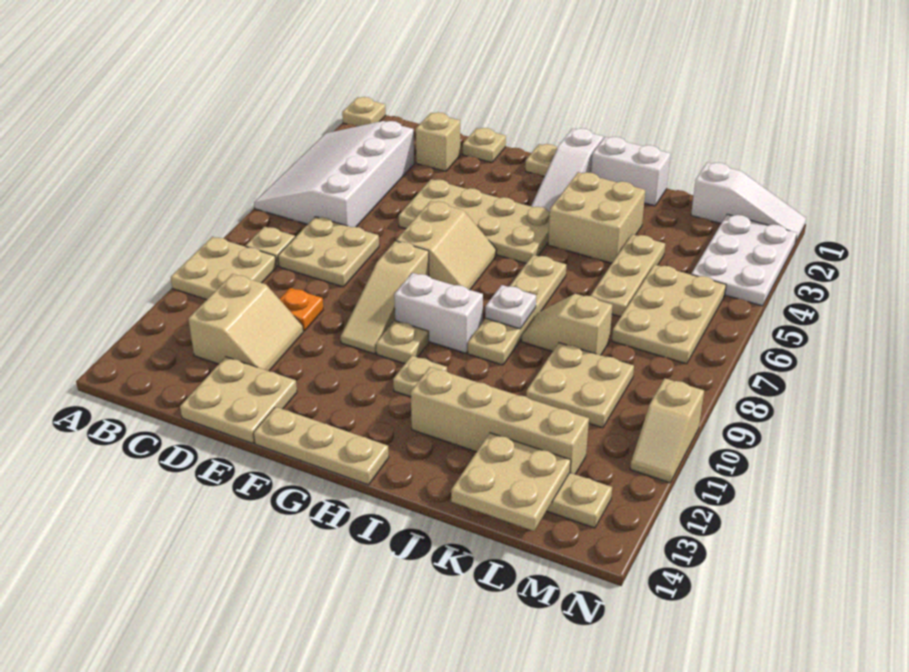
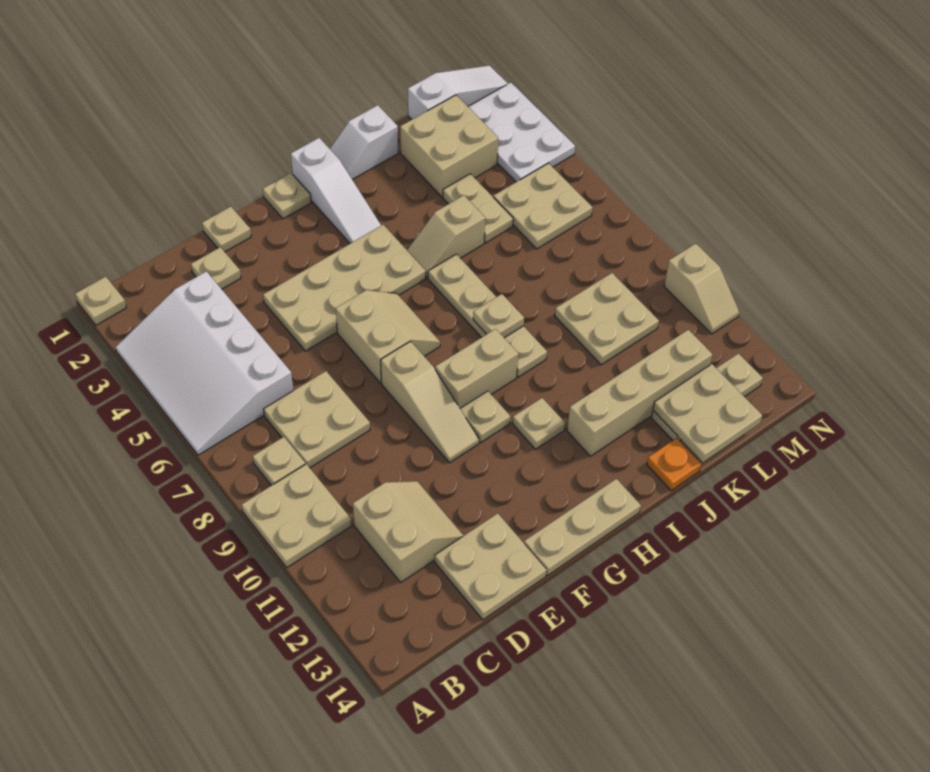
tan 1x1 brick [416,112,460,171] -> tan 1x1 plate [191,247,241,289]
orange 1x1 plate [280,288,323,331] -> orange 1x1 plate moved to [647,438,701,491]
white 1x2 brick [394,273,483,353] -> tan 1x2 brick [435,329,518,408]
white 1x2 brick [591,137,671,206] -> white 1x2 slope [330,105,398,180]
tan 2x2 brick [548,172,645,263] -> tan 2x2 brick moved to [400,95,498,197]
white 1x1 plate [485,285,536,329] -> tan 1x1 plate [473,294,524,338]
tan 1x2 slope [522,294,612,355] -> tan 1x2 slope moved to [407,195,485,278]
tan 1x3 plate [591,234,665,317] -> tan 1x2 plate [443,174,513,243]
tan 2x3 plate [612,264,726,364] -> tan 2x2 plate [493,163,593,249]

